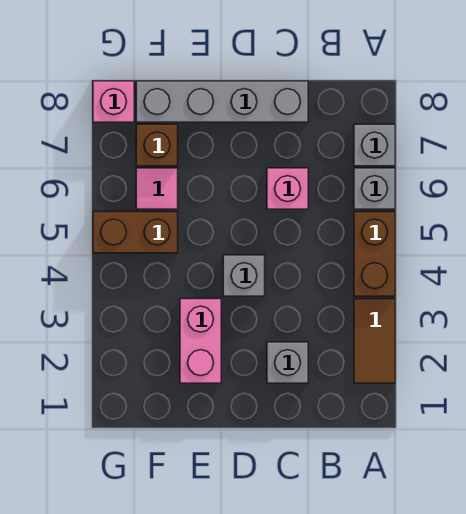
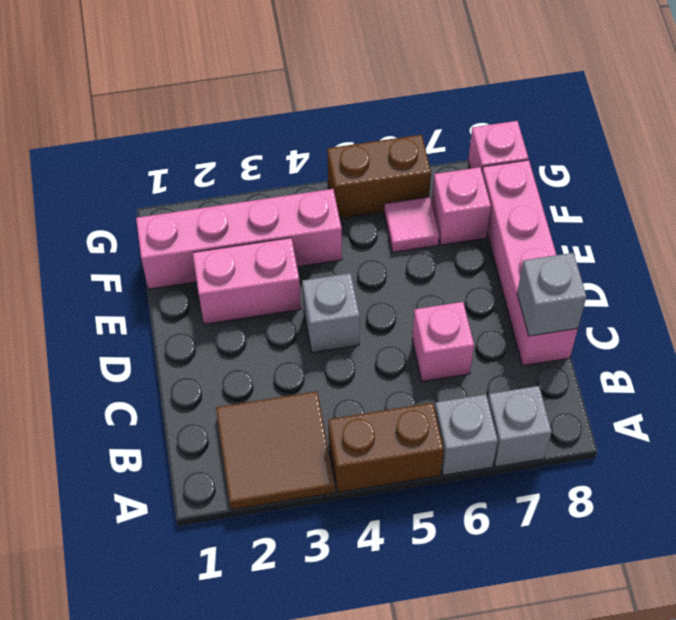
brown 1x2 tile [354,299,395,383] -> brown 2x2 tile [216,391,335,510]
grey 1x1 brick [267,342,308,383] -> grey 1x1 brick moved to [517,253,587,336]
grey 1x4 brick [136,81,308,122] -> pink 1x4 brick [482,160,578,366]
none -> pink 1x4 brick [136,189,342,289]
brown 1x2 brick [93,212,178,253] -> brown 1x2 brick turned to [327,135,431,218]
brown 1x1 brick [136,124,178,166] -> pink 1x1 brick [432,167,491,245]

